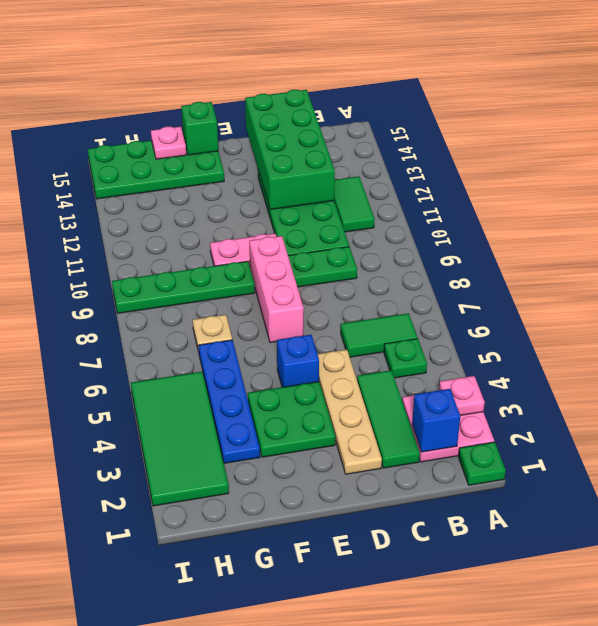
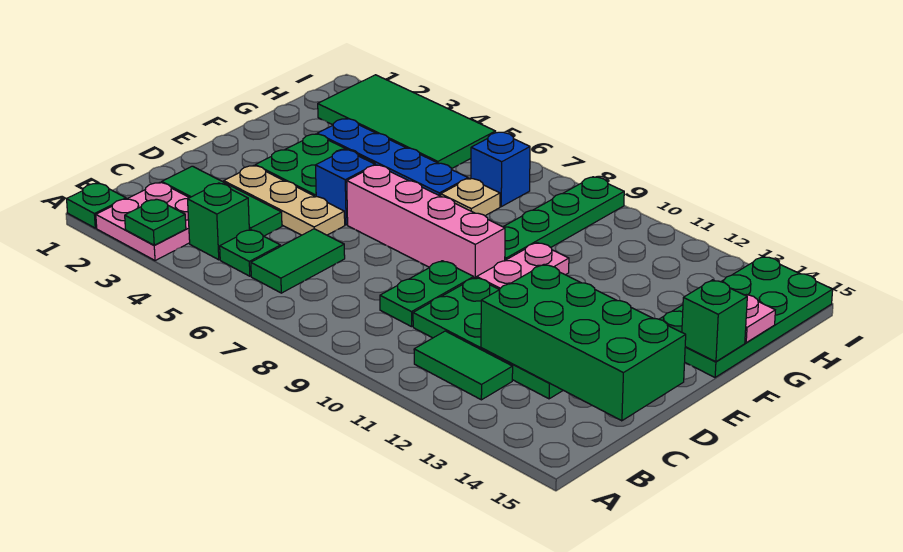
pink 1x1 plate [439,376,485,415] -> green 1x1 plate [125,199,186,245]
blue 1x1 brick [412,389,460,452] -> blue 1x1 brick moved to [471,132,530,207]
none -> green 1x1 brick [188,183,249,260]
tan 1x4 plate [318,350,382,474] -> tan 1x3 plate [224,166,345,235]
pink 1x3 brick [249,236,304,343] -> pink 1x4 brick [347,165,505,278]

